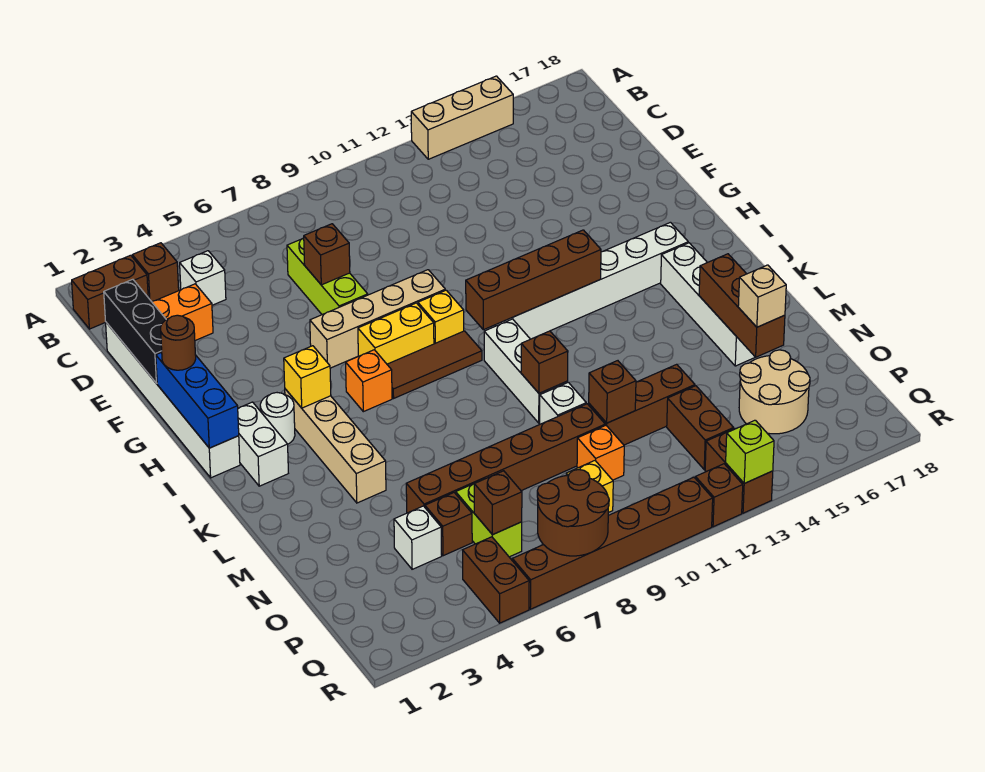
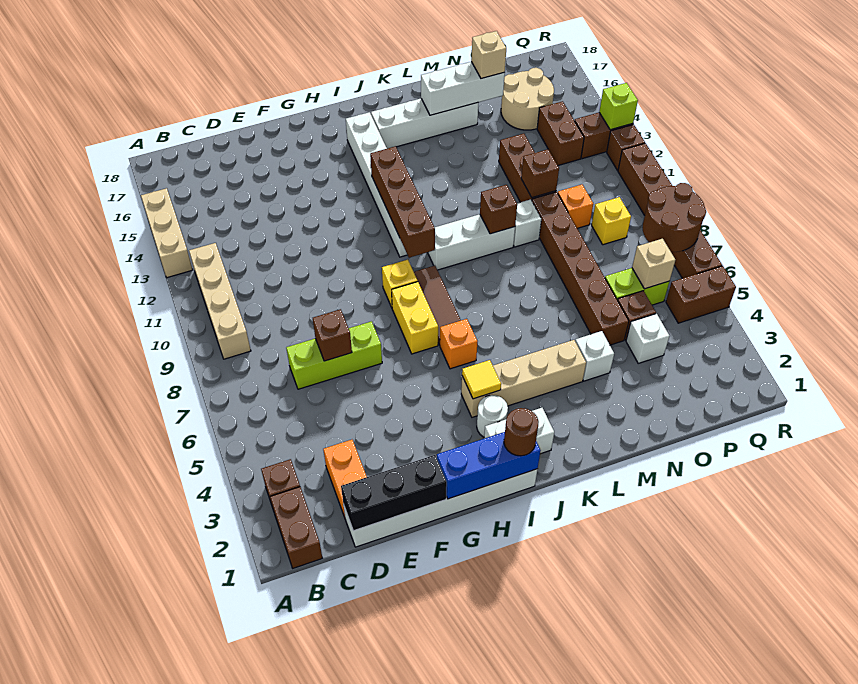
white 1x1 brick [180,251,226,305] -> white 1x1 brick moved to [575,331,614,381]
brown 1x1 round brick [161,315,196,370] -> brown 1x1 round brick moved to [504,408,539,456]
tan 1x4 brick [310,270,445,368] -> tan 1x4 brick moved to [189,243,251,359]
yellow 1x1 brick [284,346,331,408] -> yellow 1x1 tile [462,360,501,399]
brown 1x3 brick [699,254,785,357] -> white 1x3 brick [421,62,505,115]
brown 1x2 brick [667,386,734,469] -> brown 1x2 brick turned to [537,101,584,165]
brown 1x1 brick [474,471,522,535] -> tan 1x1 brick [632,239,675,289]

